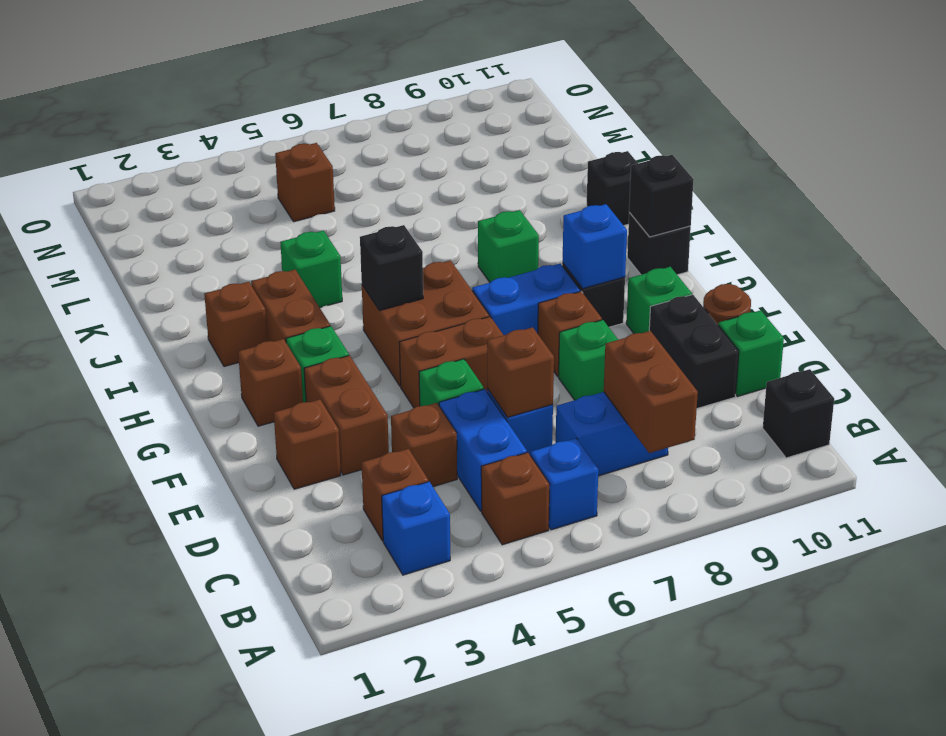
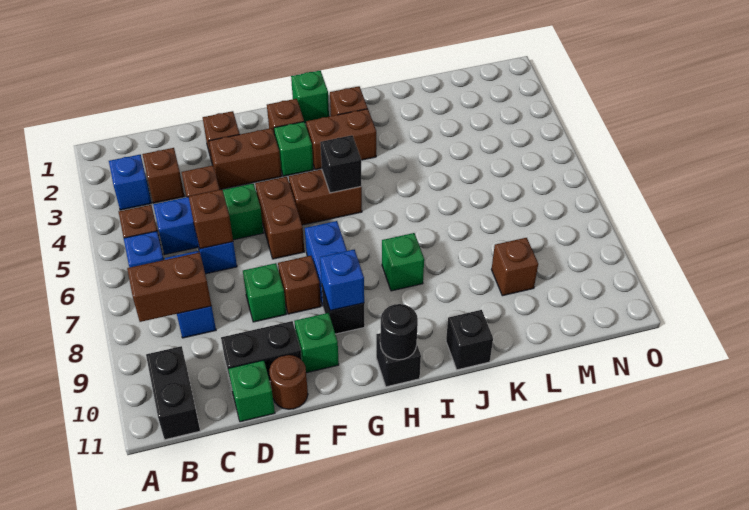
black 1x1 brick [763,369,834,458] -> black 1x2 brick [146,346,200,440]
brown 2x2 brick [362,260,489,386] -> brown 1x2 brick [289,169,362,225]
black 1x1 brick [629,155,694,237] -> black 1x1 round brick [380,304,418,360]
green 1x1 brick [280,230,342,308] -> green 1x1 brick moved to [291,71,329,123]
brown 1x1 brick [275,143,335,222] -> brown 1x1 brick moved to [492,238,538,296]

